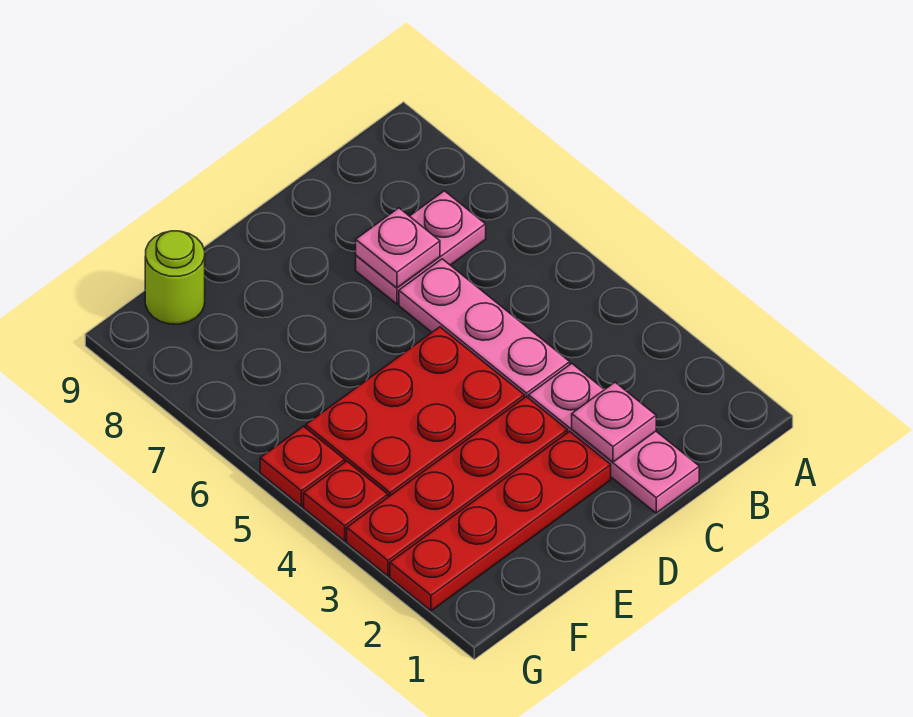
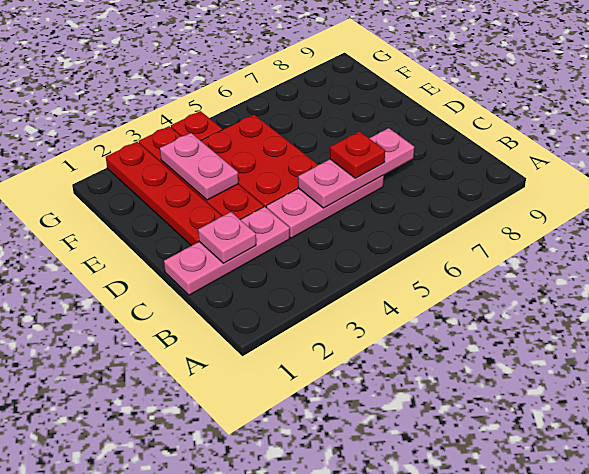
pink 1x2 plate [356,191,486,304] -> pink 1x2 plate moved to [160,133,238,200]
pink 1x1 plate [356,208,440,288] -> pink 1x3 plate [298,128,414,208]
lime 1x1 round brick [145,231,205,324] -> none
red 1x1 plate [260,426,345,506] -> red 1x1 plate moved to [330,131,385,178]

